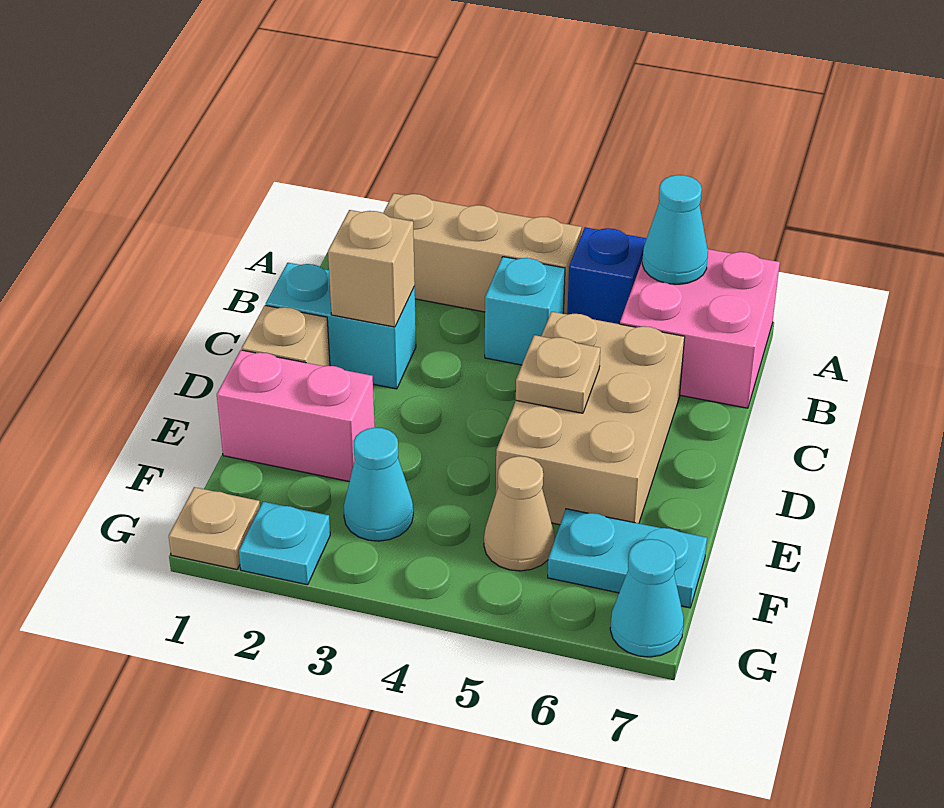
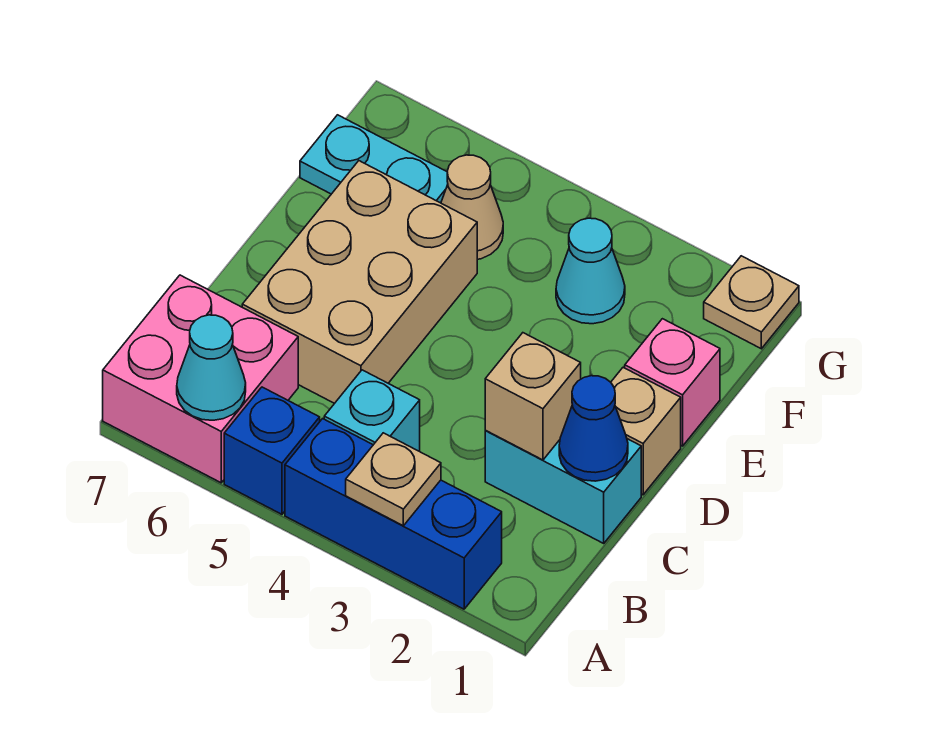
tan 1x3 brick [383,193,582,314] -> blue 1x3 brick [285,419,502,609]
none -> blue 1x1 cone [559,376,628,481]
tan 1x1 plate [516,335,600,413] -> tan 1x1 plate moved to [346,433,441,526]
pink 1x2 brick [217,350,375,482] -> pink 1x1 brick [625,319,720,446]
cyan 1x1 plate [239,502,330,585] -> none
cyan 1x1 cone [610,539,684,657] -> none

